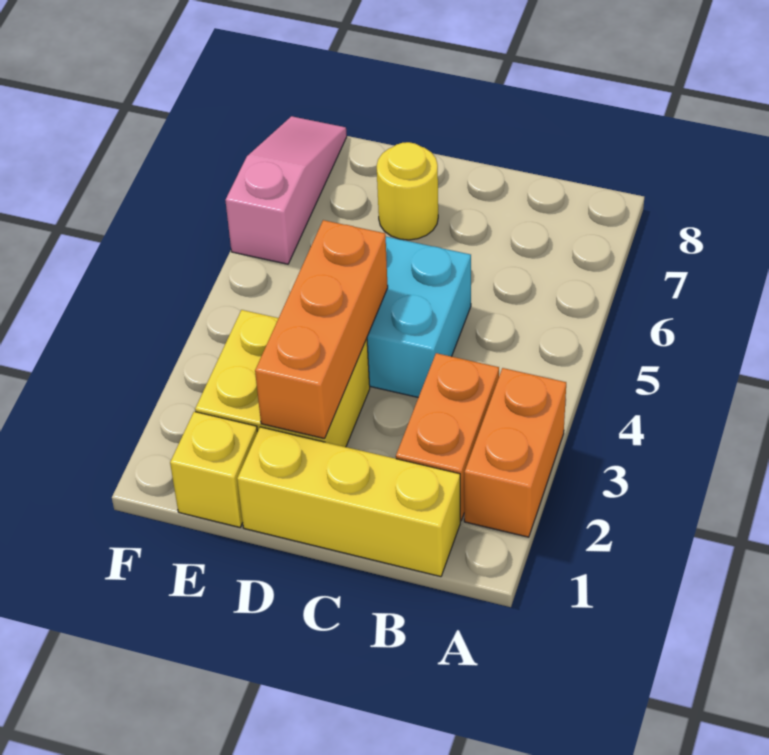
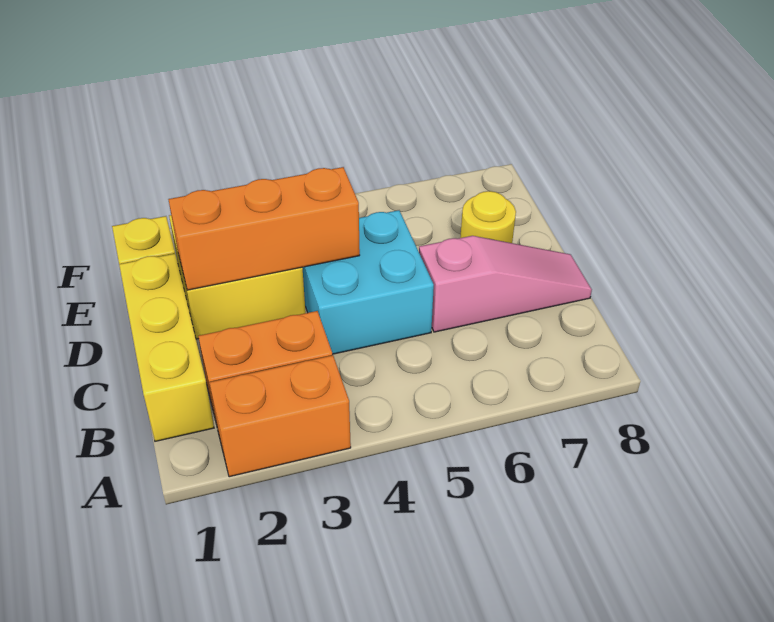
pink 1x3 slope [225,116,347,264] -> pink 1x3 slope moved to [419,236,592,332]

